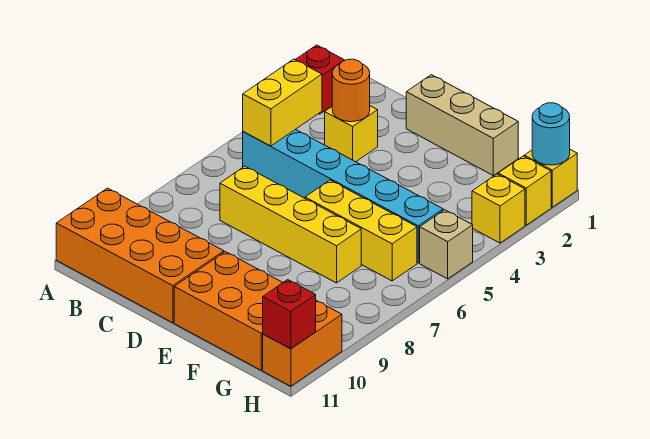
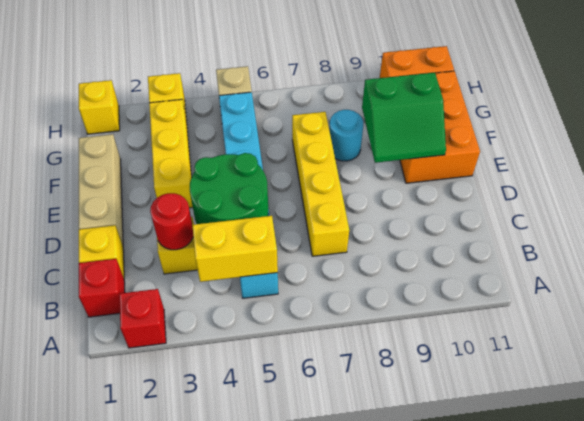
orange 2x4 brick [56,188,224,323] -> none
orange 1x1 round brick [332,59,370,122] -> red 1x1 round brick [150,193,193,250]
none -> green 2x2 round brick [190,153,268,224]
yellow 1x3 brick [305,180,417,281] -> yellow 1x3 brick moved to [149,99,193,208]
none -> green 2x2 slope [362,72,446,163]
cyan 1x1 round brick [532,103,570,165] -> cyan 1x1 round brick moved to [329,110,363,161]
yellow 1x1 brick [498,156,551,225] -> yellow 1x1 brick moved to [79,225,124,278]
red 1x1 brick [263,280,316,349] -> red 1x1 brick moved to [79,259,125,317]

